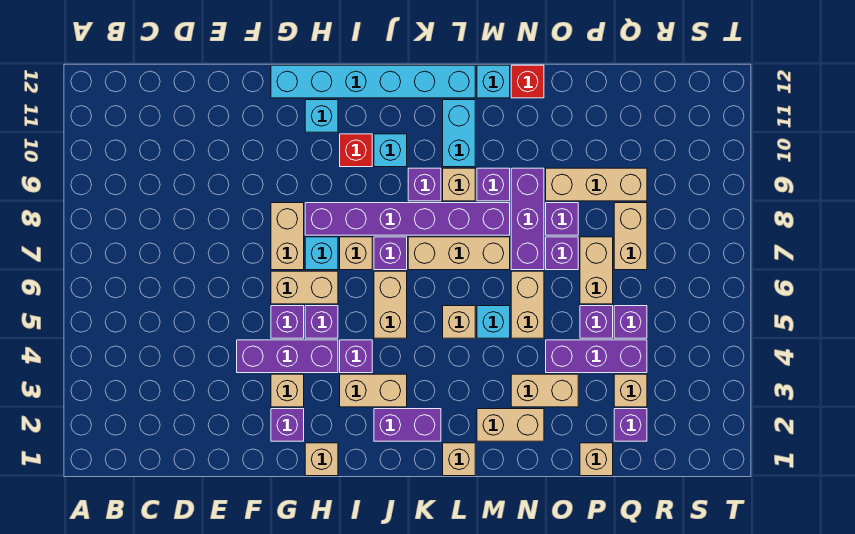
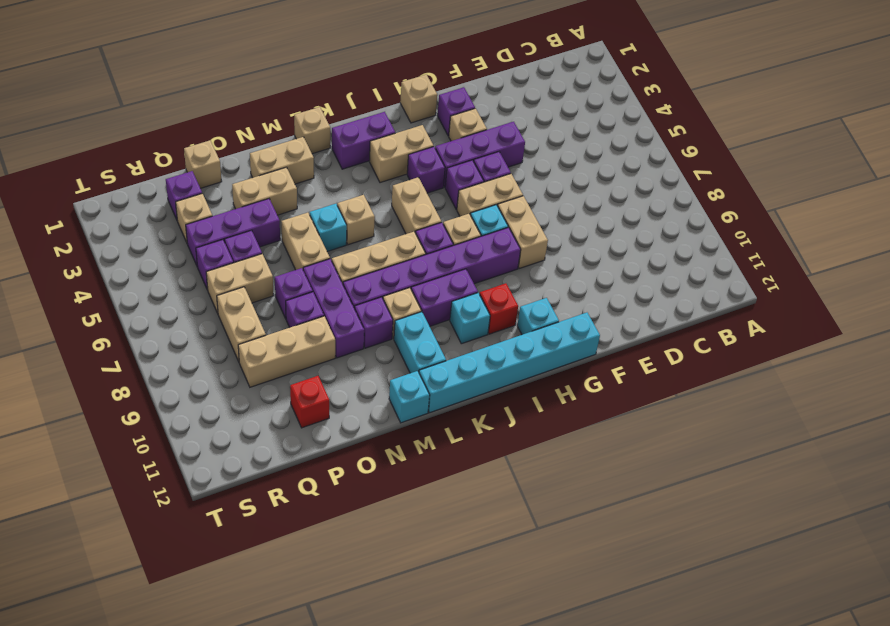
purple 1x1 brick [408,168,441,201] -> purple 1x2 brick [411,269,478,326]
red 1x1 brick [511,65,544,98] -> red 1x1 brick moved to [290,376,329,428]
tan 1x2 brick [580,237,613,304] -> tan 1x2 brick turned to [206,254,274,313]

